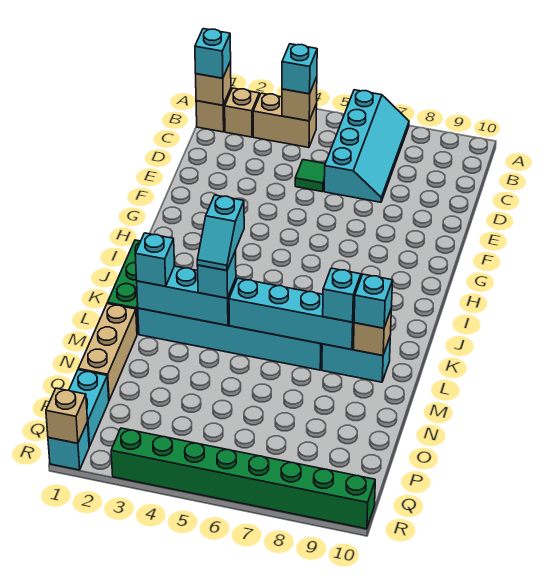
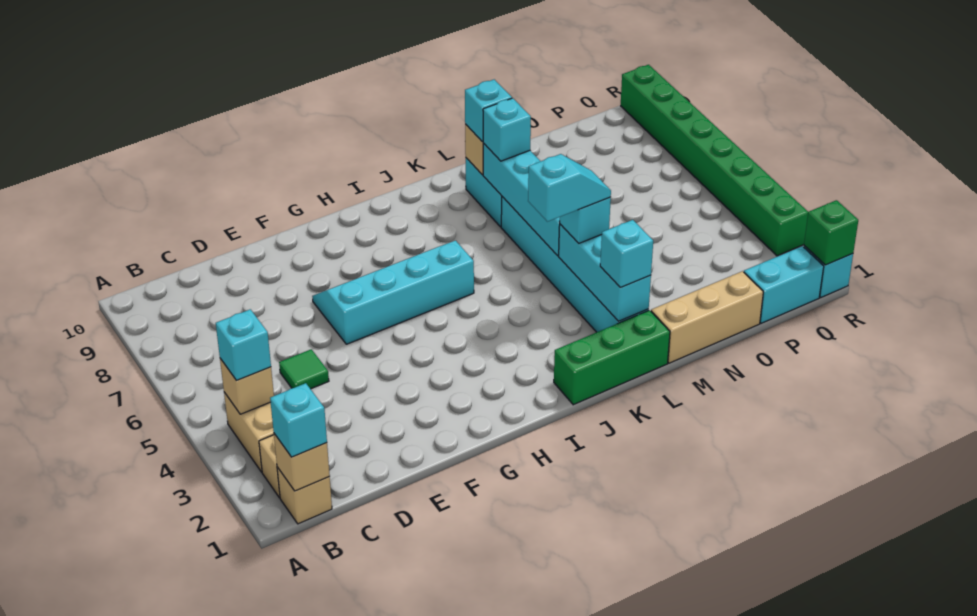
cyan 2x4 slope [324,90,409,202] -> cyan 2x4 slope moved to [312,241,474,344]
tan 1x1 brick [46,388,88,443] -> green 1x1 brick [804,200,858,265]

